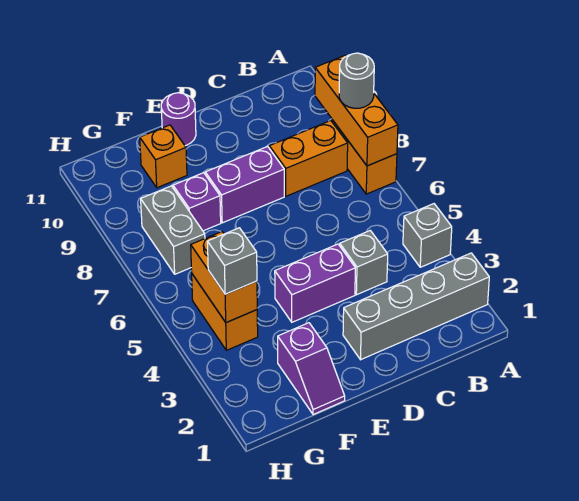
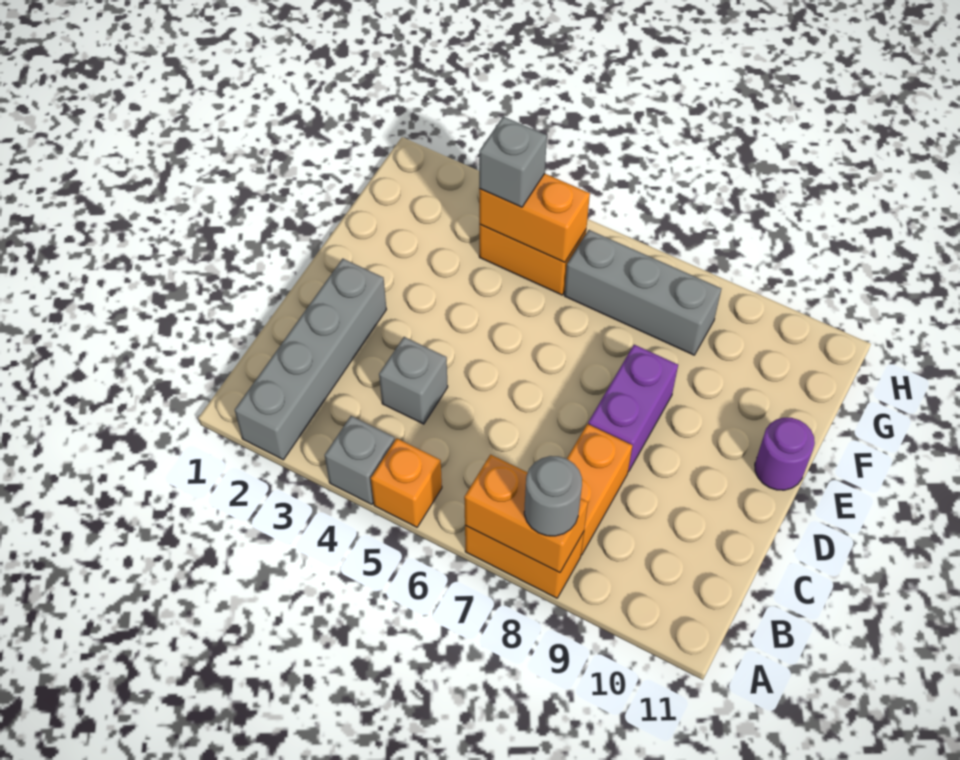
orange 1x3 brick [315,56,398,166] -> orange 1x2 brick [464,455,588,573]
purple 1x2 brick [275,244,355,322] -> none
purple 1x2 slope [278,323,345,415] -> none
purple 1x1 brick [173,173,221,231] -> none
orange 1x1 brick [140,125,187,188] -> orange 1x1 brick moved to [371,438,442,527]
grey 1x2 brick [141,186,205,274] -> grey 1x3 brick [564,230,721,355]

